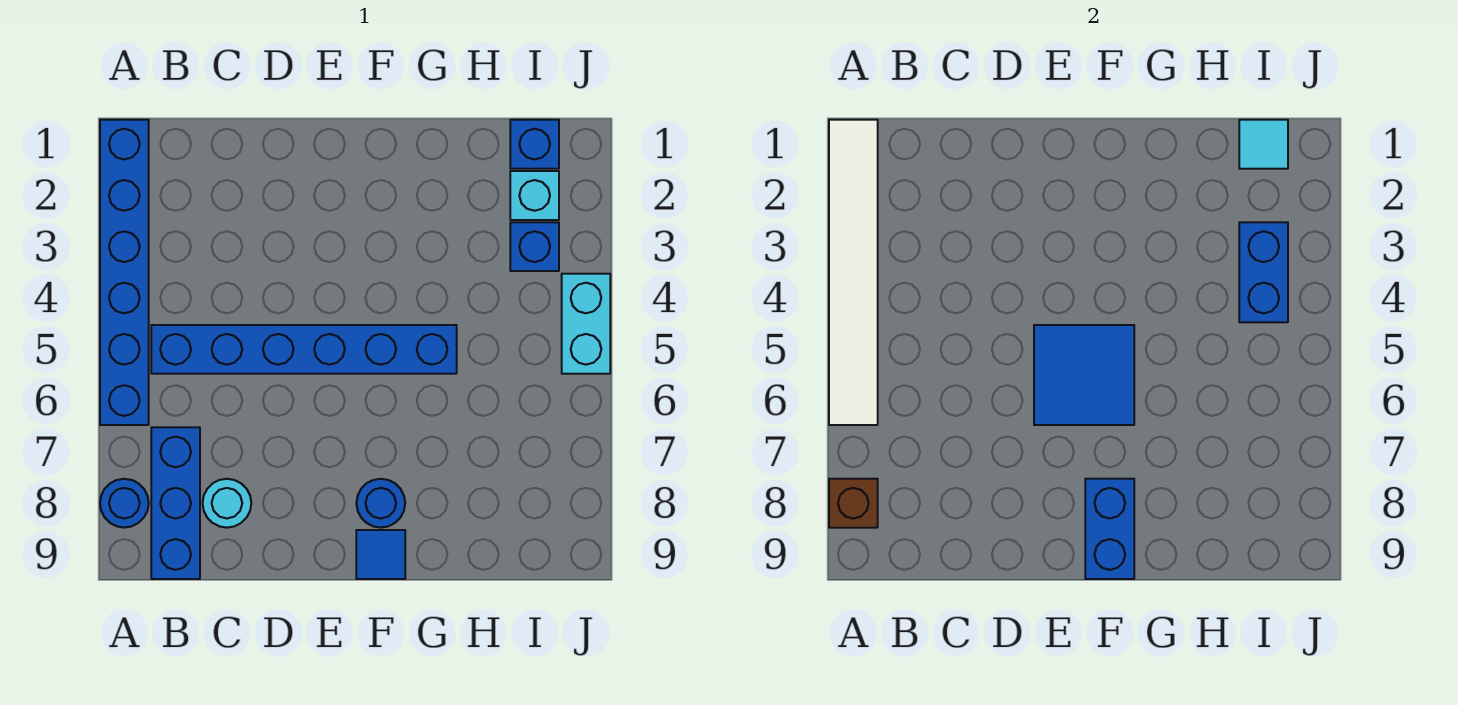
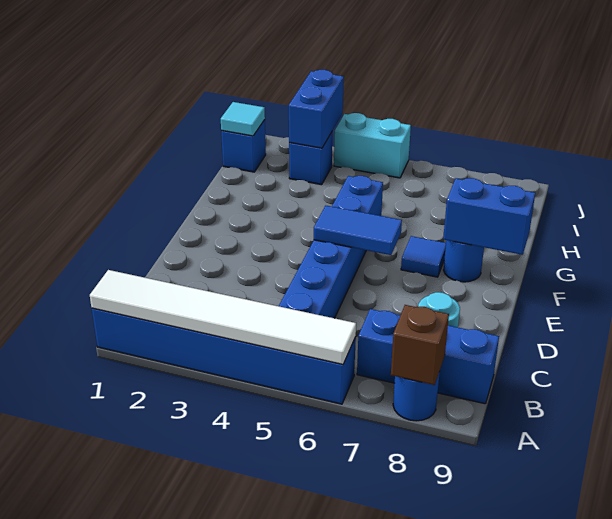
blue 2x2 tile [1034,325,1134,425] -> blue 1x2 tile [314,206,402,255]
blue 1x1 tile [356,530,405,579] -> blue 1x1 tile moved to [401,236,446,277]
cyan 1x1 brick [510,171,559,220] -> none
blue 1x2 brick [1239,222,1288,322] -> blue 1x2 brick turned to [289,70,344,148]

